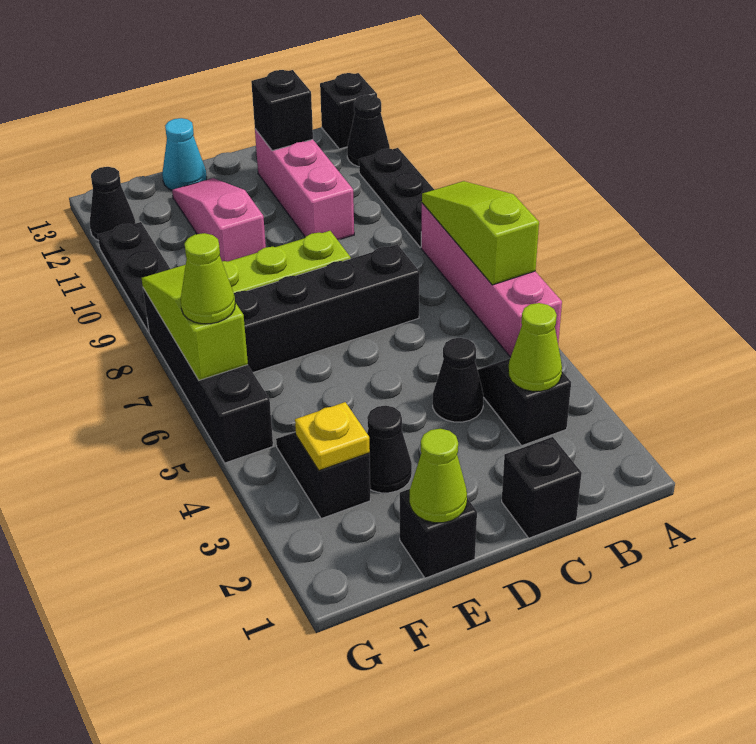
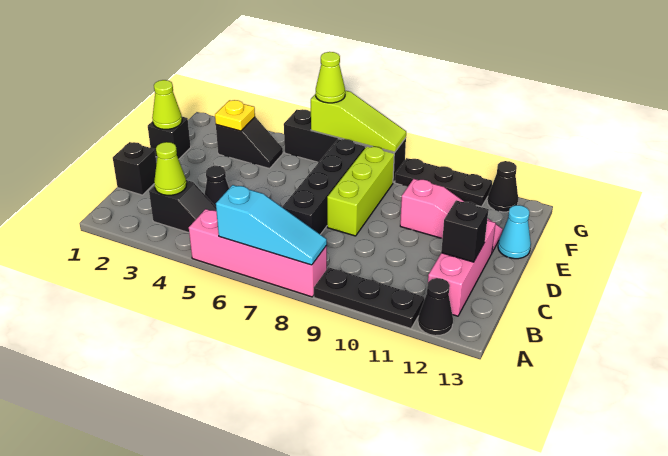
lime 1x3 slope [422,181,539,285] -> cyan 1x3 slope [216,185,327,265]
black 1x1 brick [320,73,377,149] -> none
pink 1x3 brick [255,129,354,240] -> pink 1x3 brick turned to [428,220,496,316]
black 1x1 cone [367,406,412,493] -> none

